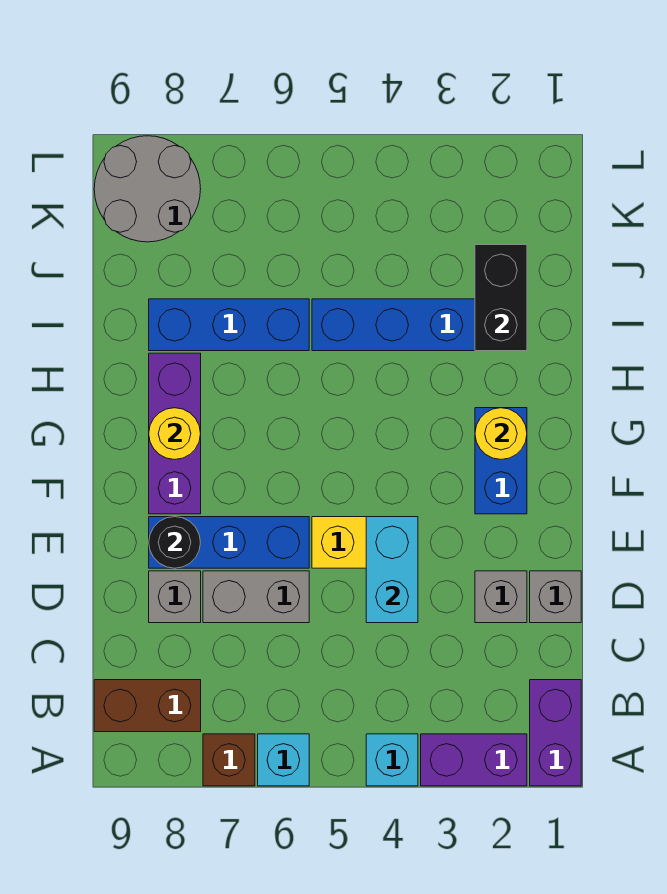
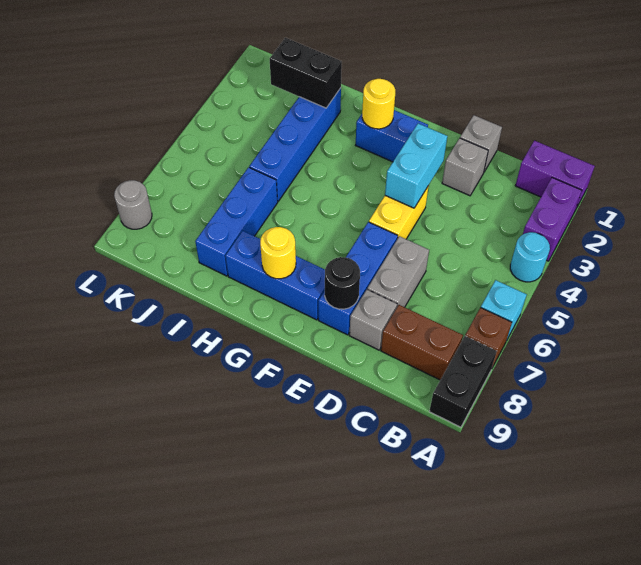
cyan 1x1 brick [366,734,418,786] -> cyan 1x1 round brick [510,232,550,282]
none -> black 1x2 brick [429,336,497,427]
brown 1x2 brick [94,680,201,732] -> brown 1x2 brick turned to [381,305,463,380]
cyan 1x2 brick [366,517,418,623] -> cyan 1x2 brick turned to [385,124,447,208]
purple 1x3 brick [149,353,201,514] -> blue 1x3 brick [225,231,325,320]
grey 2x2 round brick [94,136,201,242] -> grey 1x1 round brick [114,180,152,229]

